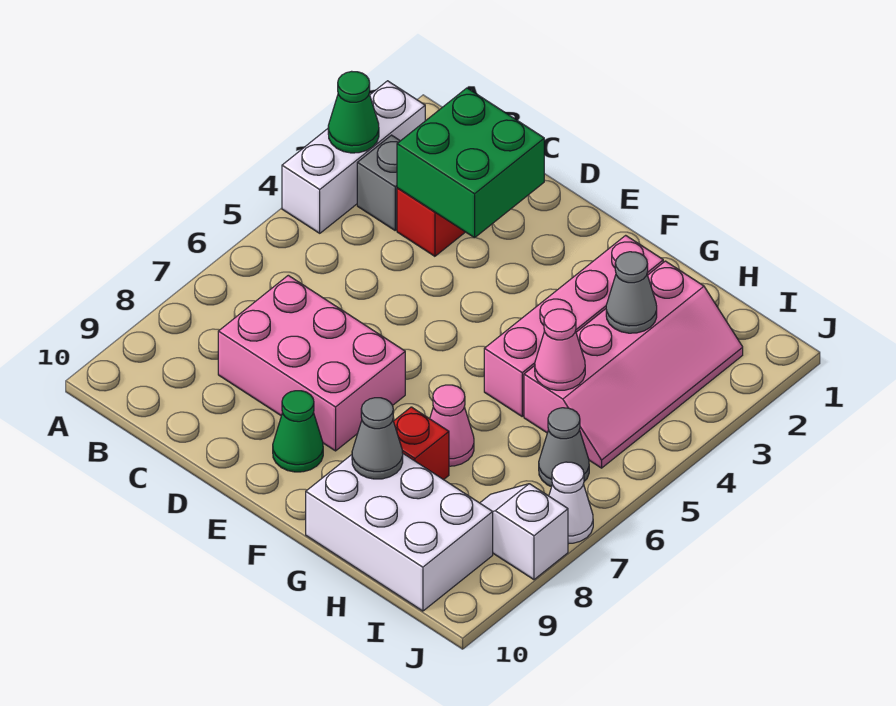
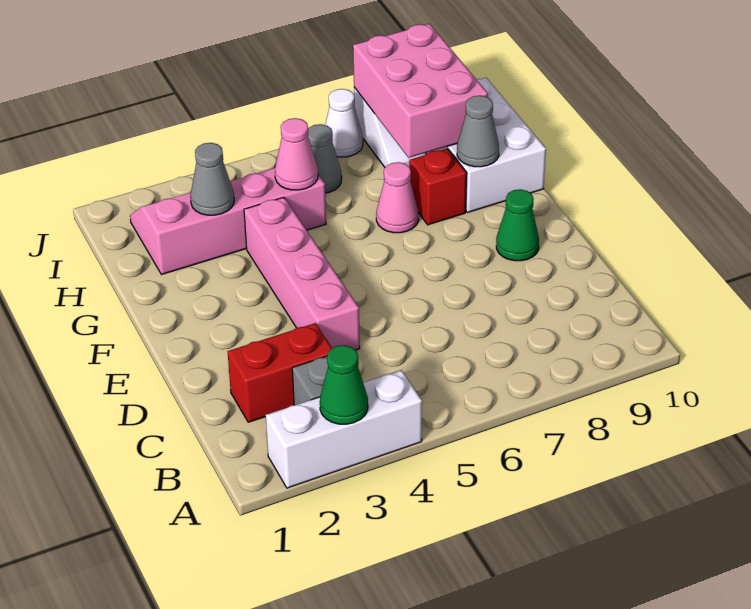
green 2x2 brick [397,88,544,238] -> none
pink 2x3 brick [218,275,405,451] -> pink 2x3 brick moved to [353,24,488,158]
pink 1x4 brick [484,235,663,416] -> pink 1x4 brick turned to [244,197,360,350]

